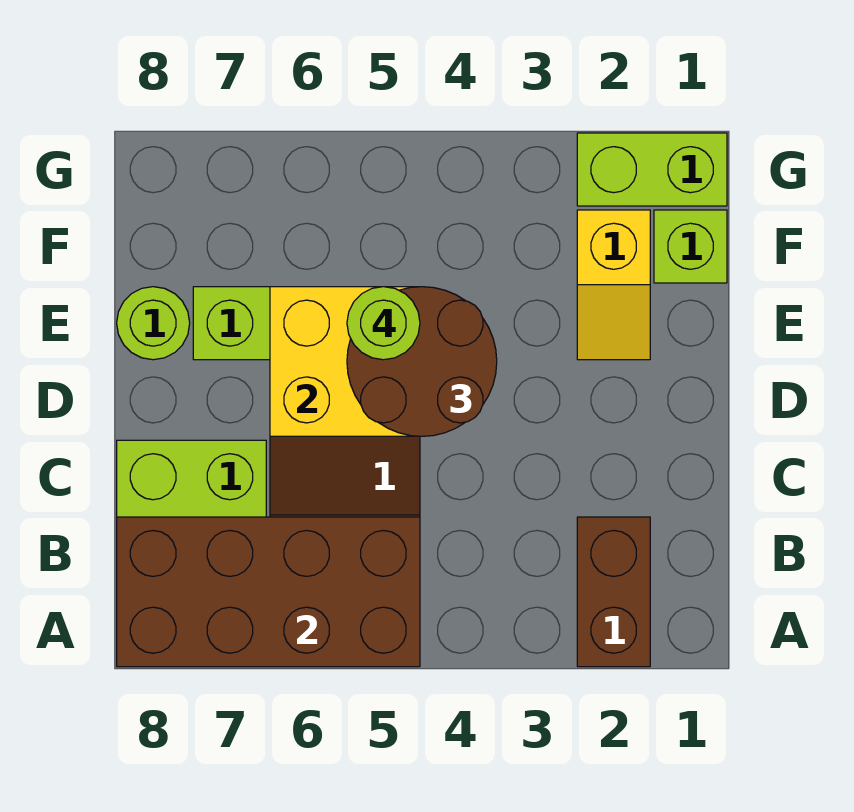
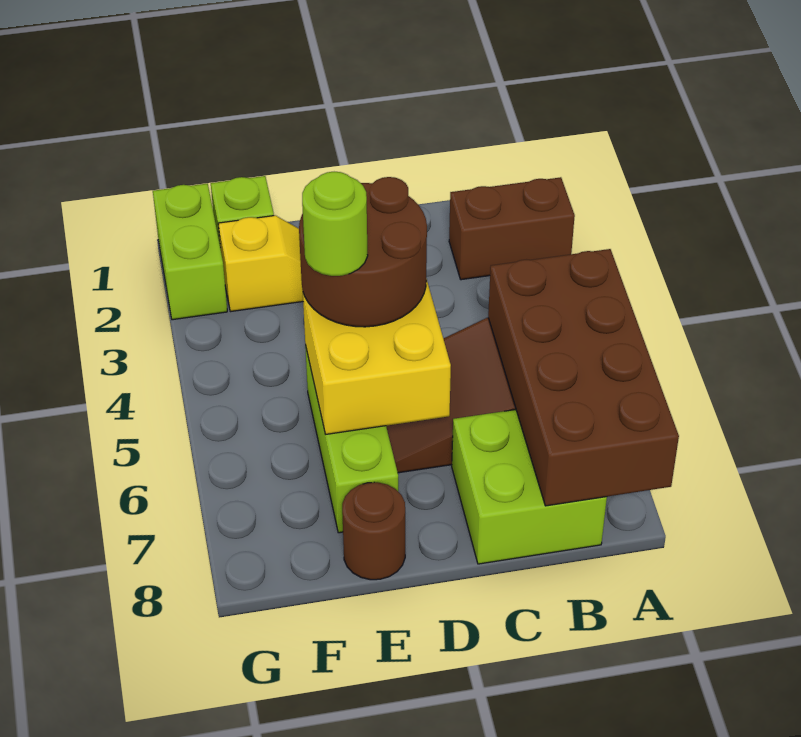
lime 1x1 round brick [117,287,190,360] -> brown 1x1 round brick [342,482,405,580]

